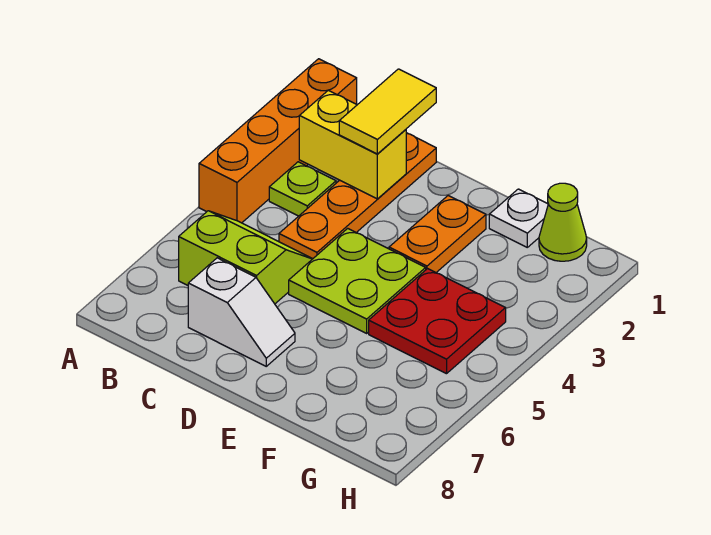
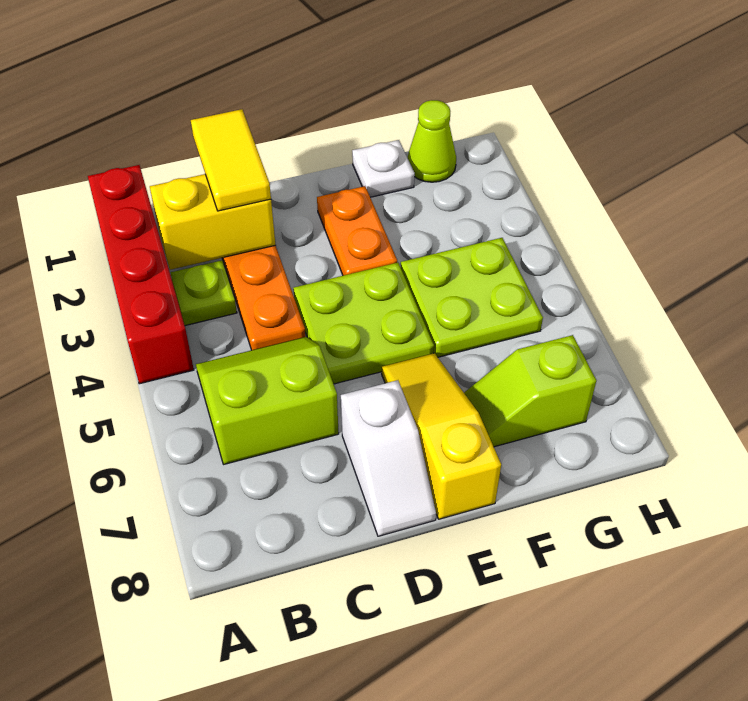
orange 1x4 brick [199,59,357,223] -> red 1x4 brick [88,165,194,384]
white 1x2 slope [188,258,295,366] -> white 1x2 slope turned to [341,380,436,536]
none -> yellow 1x3 slope [382,353,501,519]
red 2x2 plate [369,269,506,374] -> lime 2x2 plate [401,238,543,357]
none -> lime 1x2 slope [464,335,596,447]

